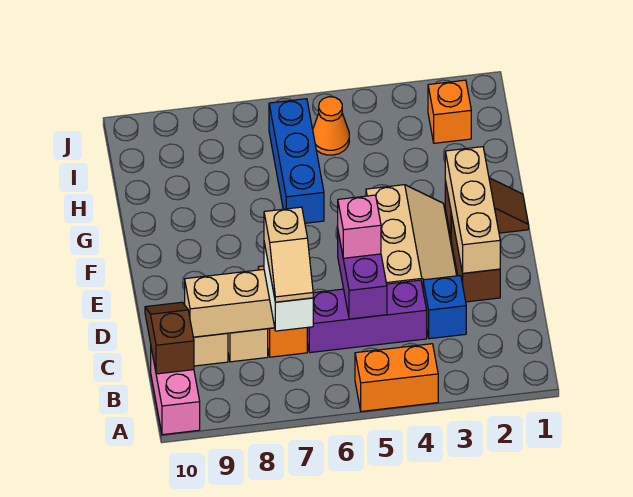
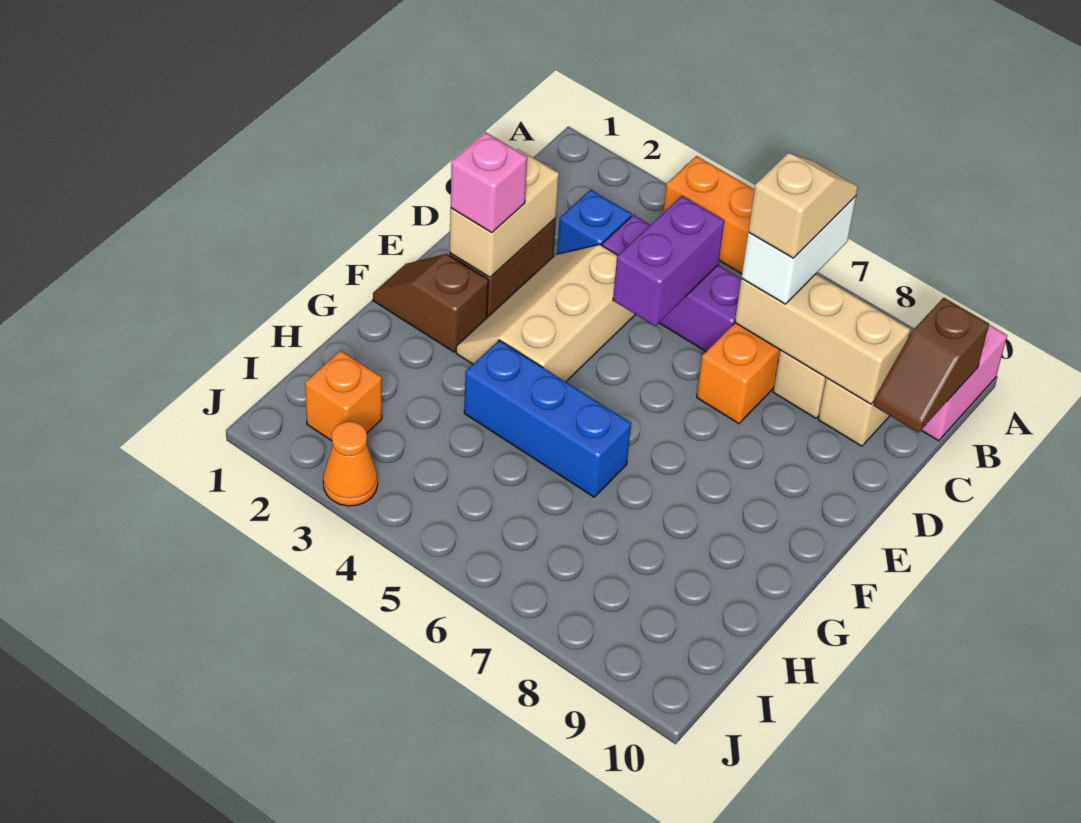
tan 1x3 brick [445,147,500,273] -> tan 1x2 brick [450,149,559,277]
pink 1x1 brick [338,195,381,258] -> pink 1x1 brick moved to [451,132,527,233]
blue 1x3 brick [269,99,324,223] -> blue 1x3 brick turned to [464,340,631,497]
orange 1x1 cone [313,97,349,155] -> orange 1x1 cone moved to [323,421,378,506]

